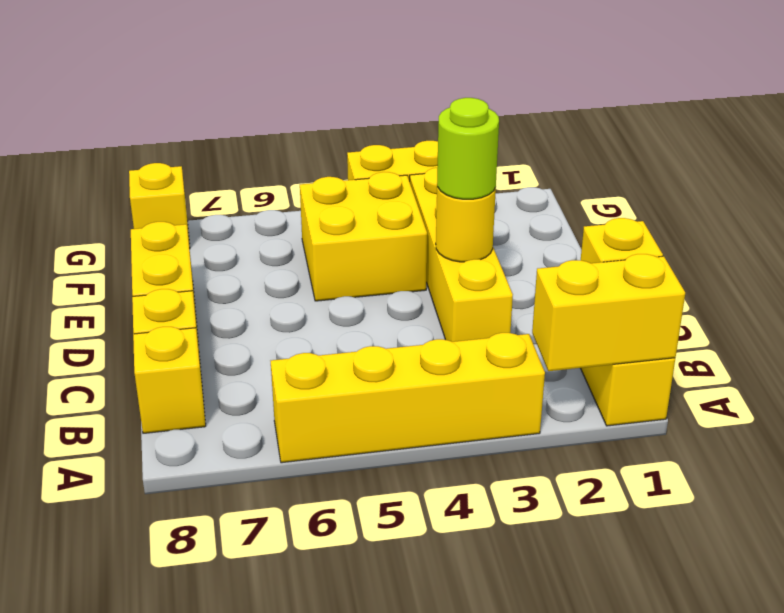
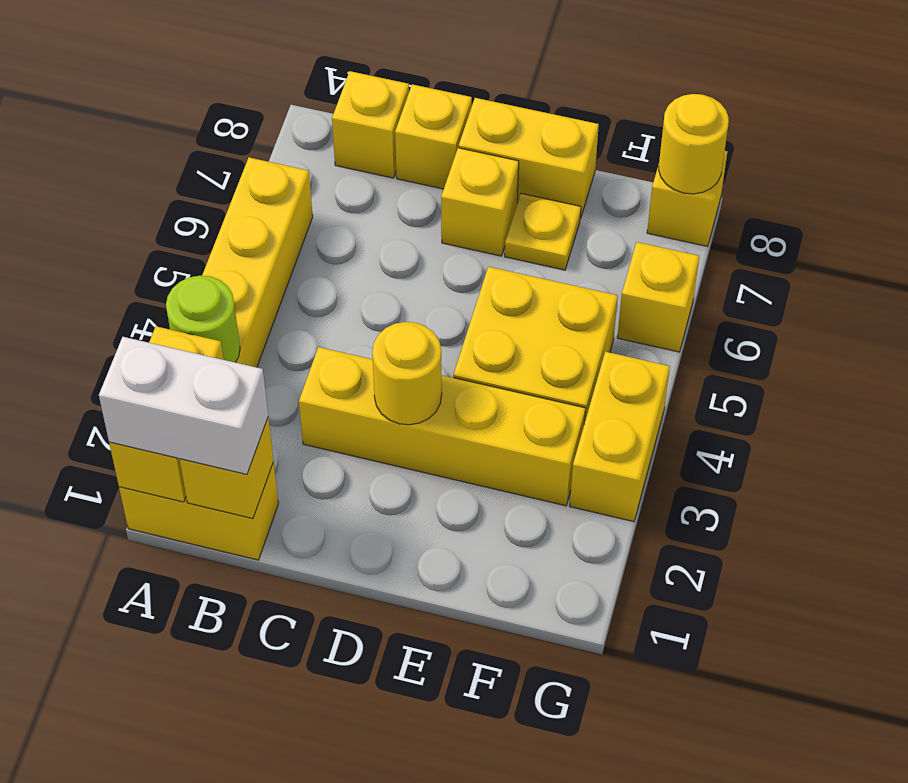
none -> white 1x2 brick [99,337,268,474]
lime 1x1 round brick [437,98,499,199] -> lime 1x1 round brick moved to [166,276,240,362]
none -> yellow 1x1 brick [441,148,519,256]
none -> yellow 1x1 plate [505,193,581,270]
none -> yellow 1x1 brick [617,242,699,352]
none -> yellow 1x1 round brick [659,94,729,194]

